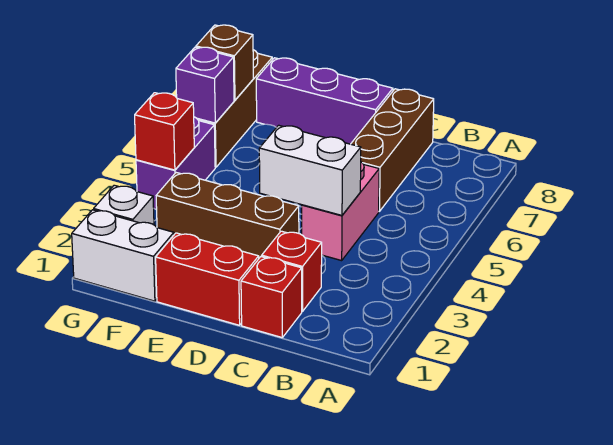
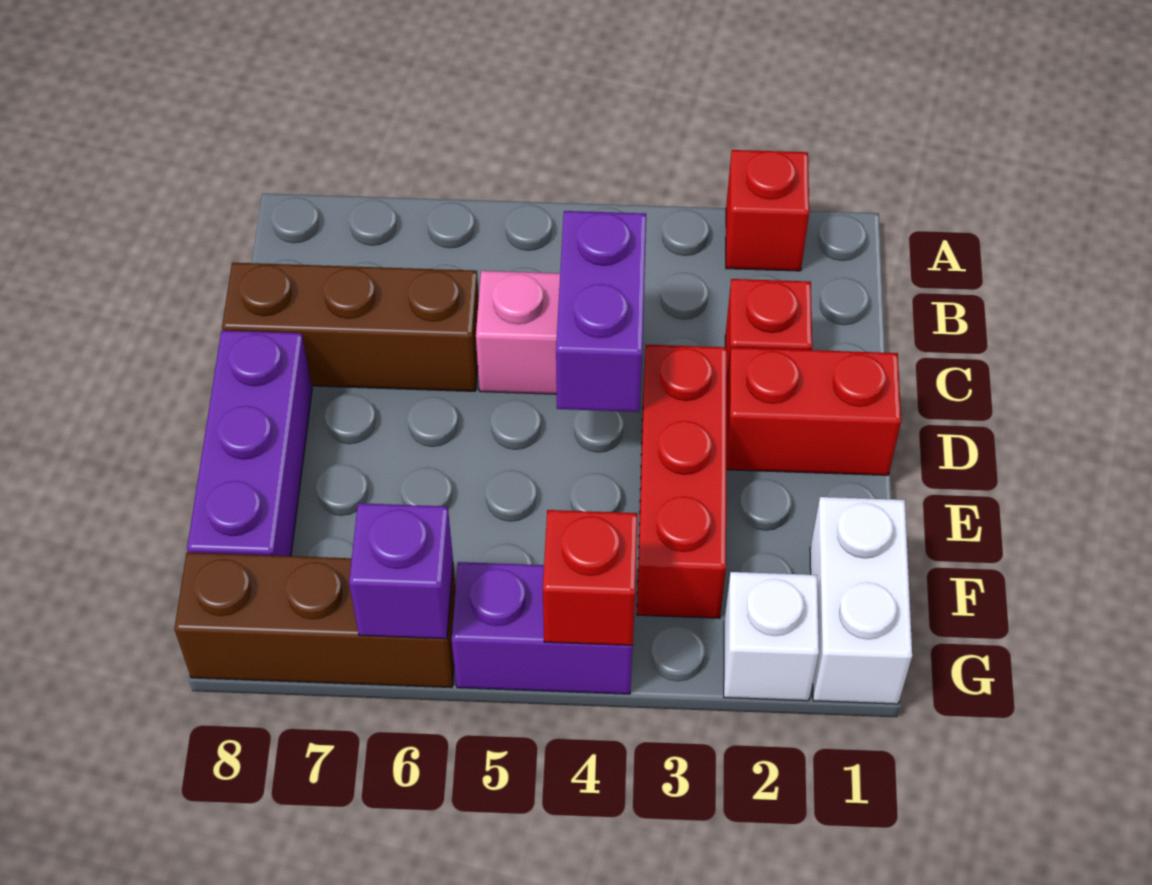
red 1x1 brick [241,257,302,337] -> red 1x1 brick moved to [726,150,809,271]
white 1x2 brick [259,125,361,215] -> purple 1x2 brick [556,211,646,412]
red 1x2 brick [156,233,259,325] -> red 1x2 brick turned to [726,348,901,475]
brown 1x3 brick [156,173,299,258] -> red 1x3 brick [637,345,727,618]
brown 1x1 brick [196,25,253,100] -> none

